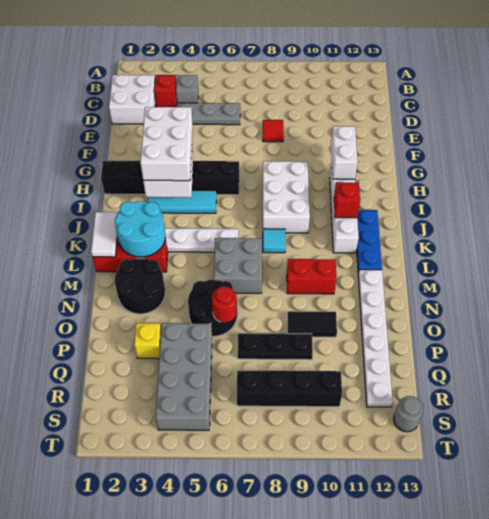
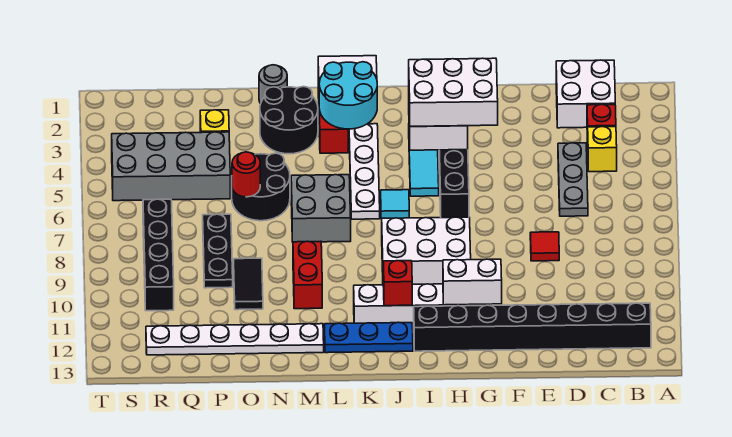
none -> black 1x8 brick [414,303,651,351]
grey 1x1 brick [176,75,198,103] -> yellow 1x1 brick [588,127,617,172]
cyan 1x1 tile [263,229,286,253] -> cyan 1x1 tile moved to [381,190,409,219]
grey 1x1 round brick [394,396,423,432] -> grey 1x1 round brick moved to [259,65,287,104]

